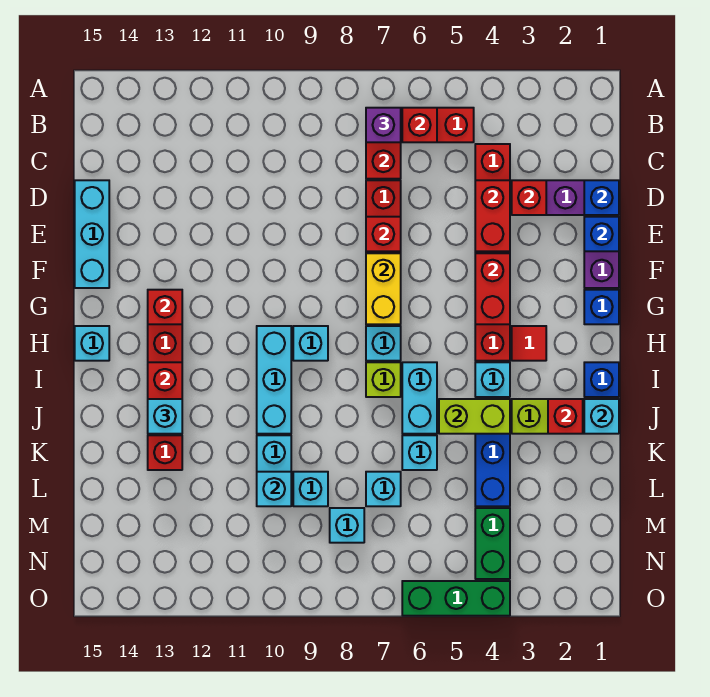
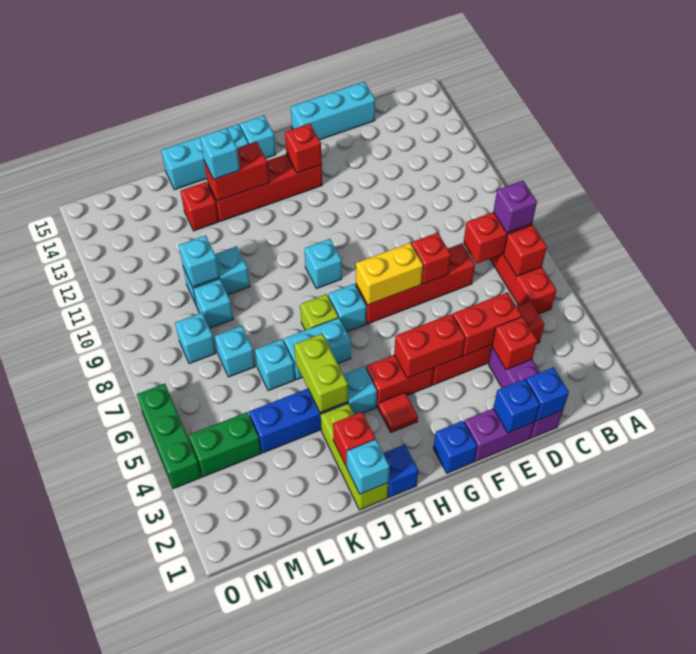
cyan 1x3 brick [257,326,291,434] -> cyan 1x3 brick moved to [161,124,248,190]

